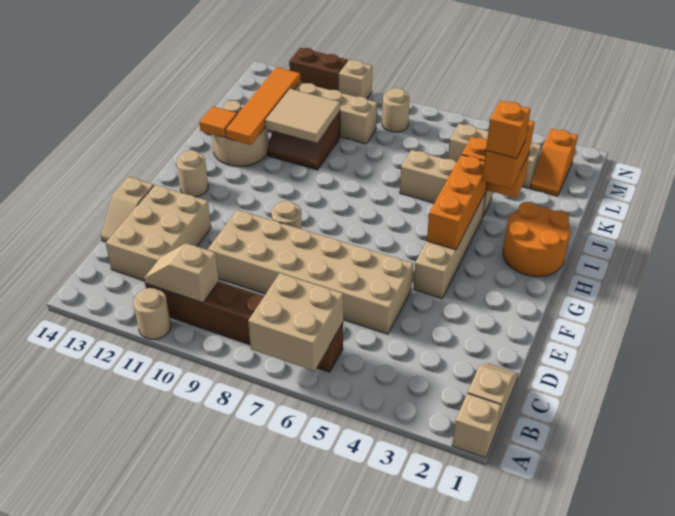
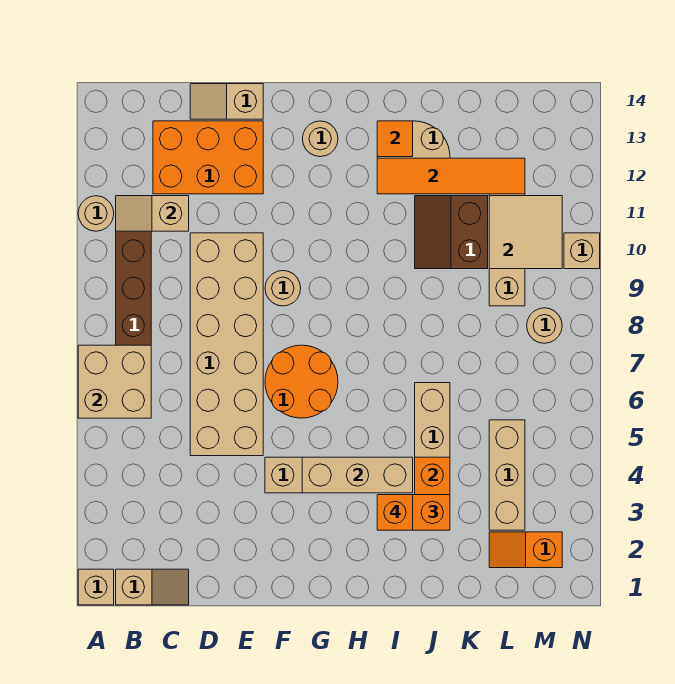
tan 1x2 slope [144,243,219,303] -> tan 1x2 slope turned to [116,196,189,231]
tan 2x3 brick [106,185,211,281] -> orange 2x3 brick [153,121,263,194]
orange 1x3 brick [427,155,487,250] -> tan 1x3 brick [302,457,413,493]
orange 2x2 round brick [503,202,570,276] -> orange 2x2 round brick moved to [265,345,338,418]
tan 2x2 tile [265,89,340,143] -> tan 2x2 tile moved to [489,196,562,269]
brown 1x2 brick [289,48,348,91] -> none

